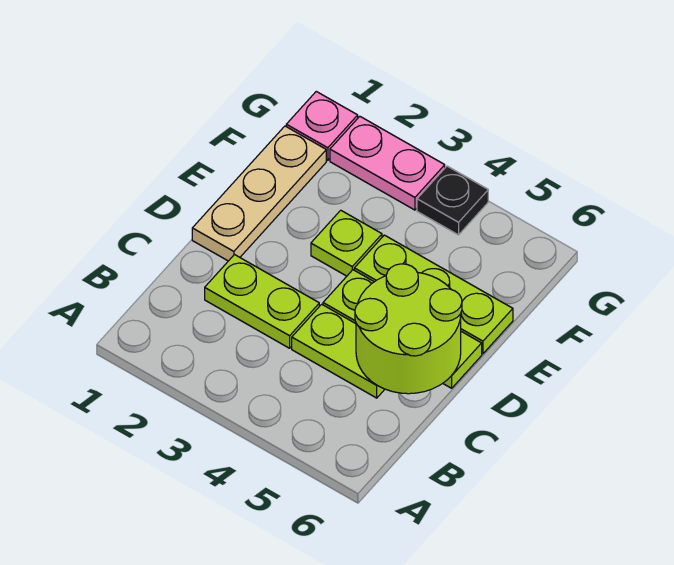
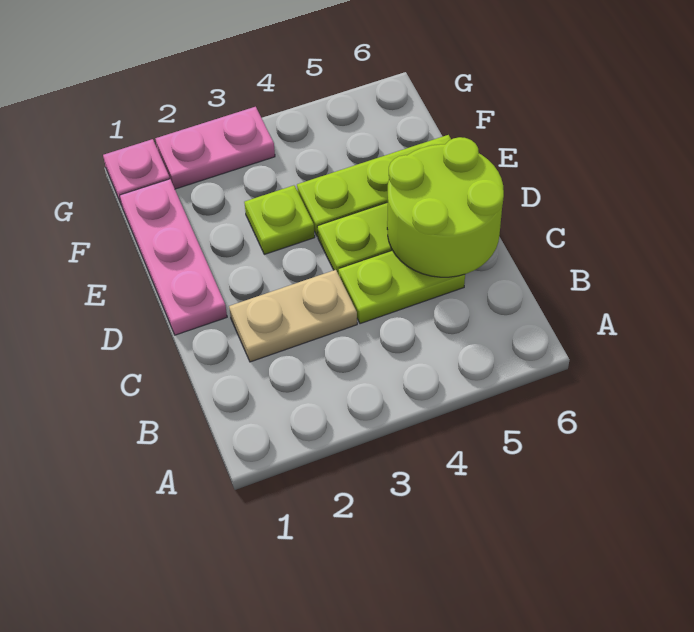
lime 1x2 plate [205,255,319,348] -> tan 1x2 plate [229,270,357,362]
tan 1x3 plate [192,126,326,261] -> pink 1x3 plate [120,179,227,335]
black 1x1 plate [417,166,488,235] -> none

